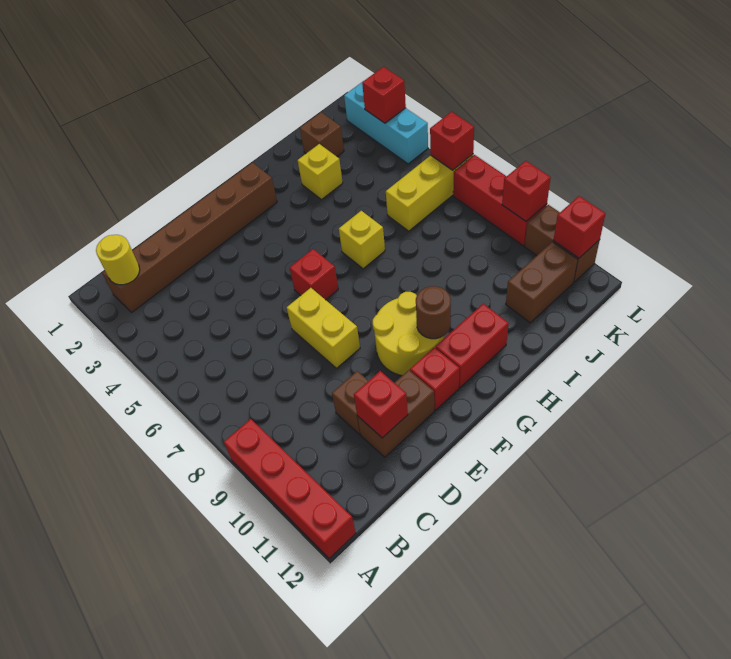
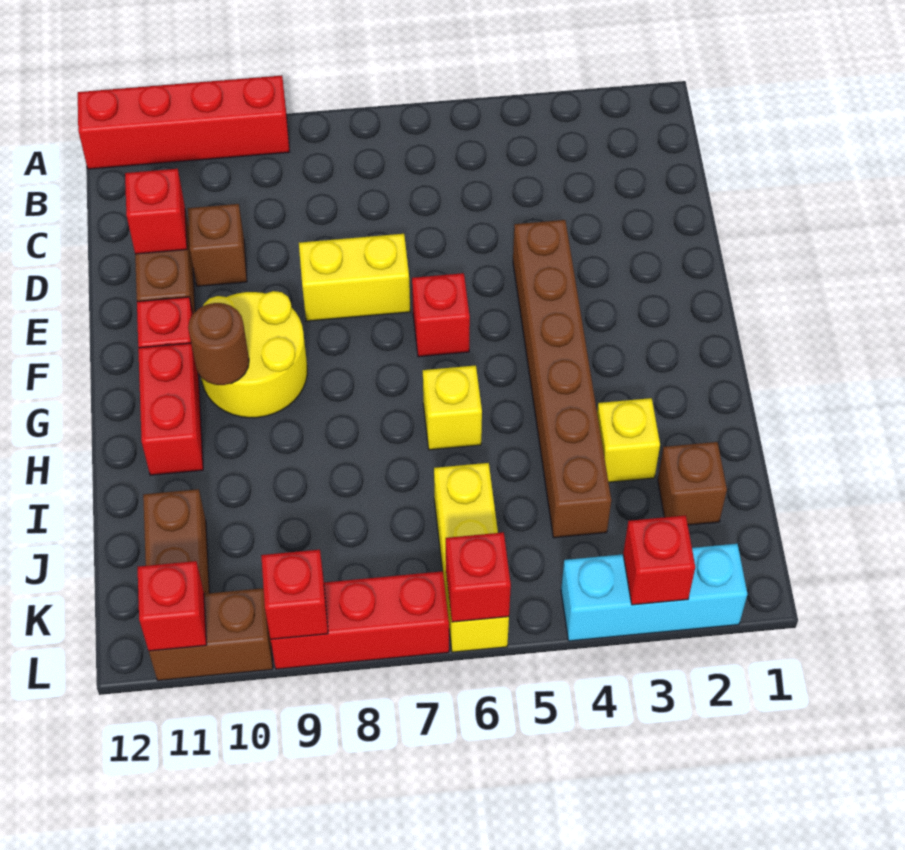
brown 1x6 brick [102,162,277,312] -> brown 1x6 brick moved to [513,220,611,538]
yellow 1x1 round brick [96,235,140,285] -> none

